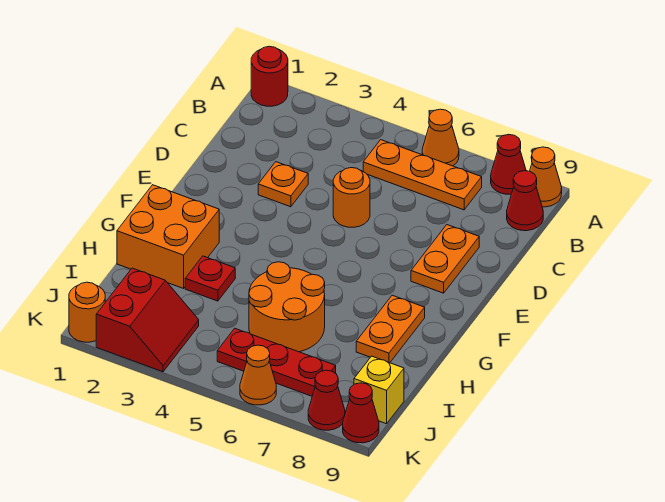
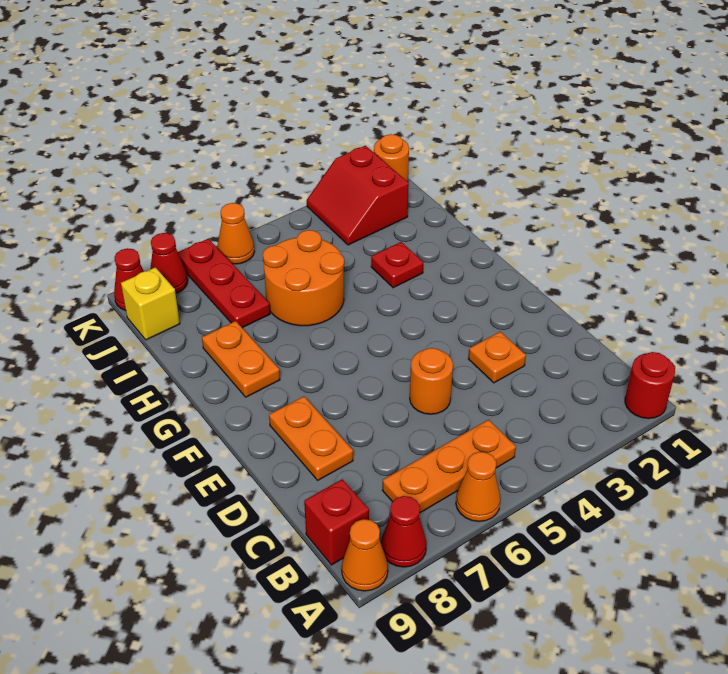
red 1x1 cone [507,171,543,231] -> red 1x1 brick [304,479,369,565]
orange 2x2 brick [117,185,219,288] -> none
red 1x3 plate [217,328,336,396] -> red 1x3 plate turned to [178,239,270,328]

